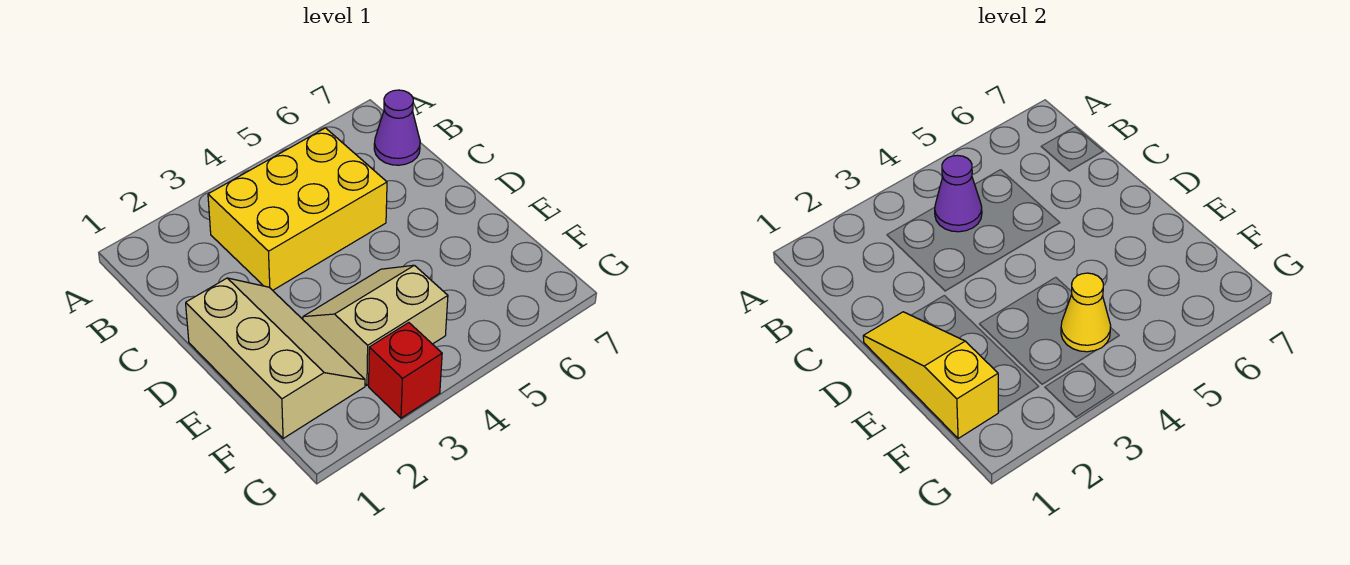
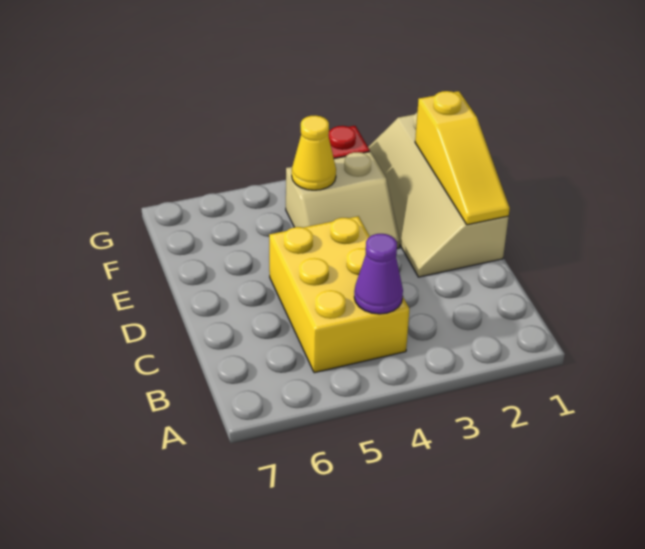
yellow 2x3 brick [208,128,387,290] -> yellow 2x3 brick turned to [269,216,409,373]
purple 1x1 cone [374,90,420,165] -> none
tan 2x3 slope [186,278,365,439] -> tan 2x4 slope [368,113,508,277]

